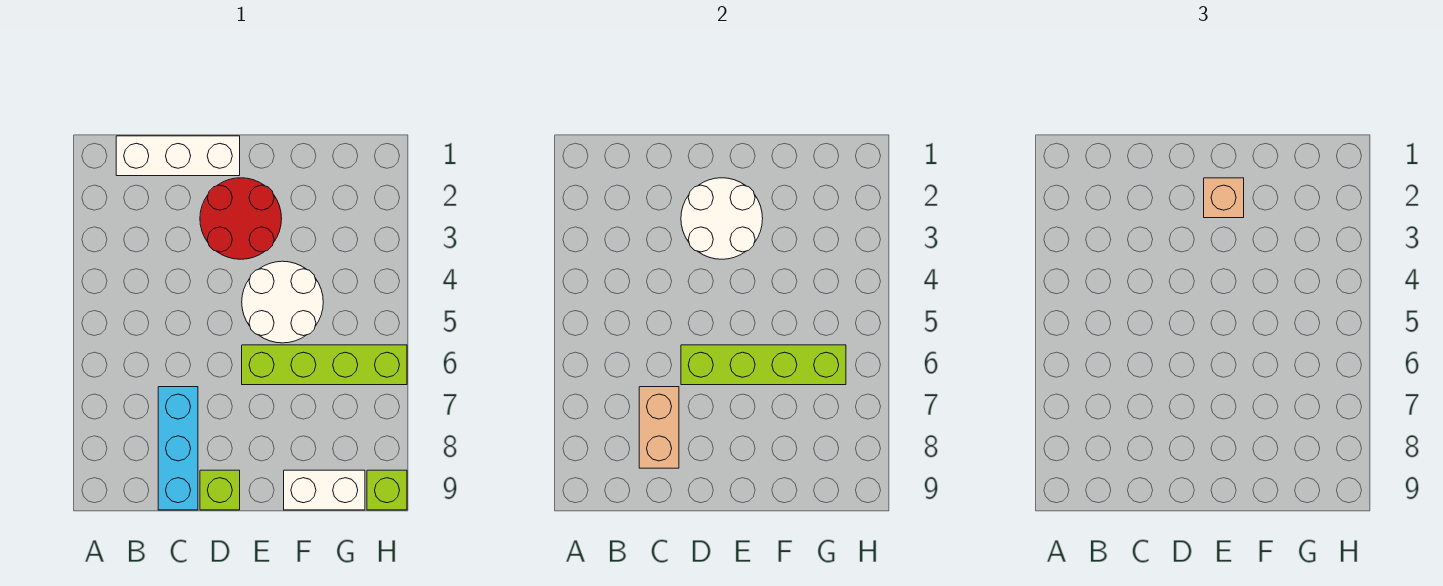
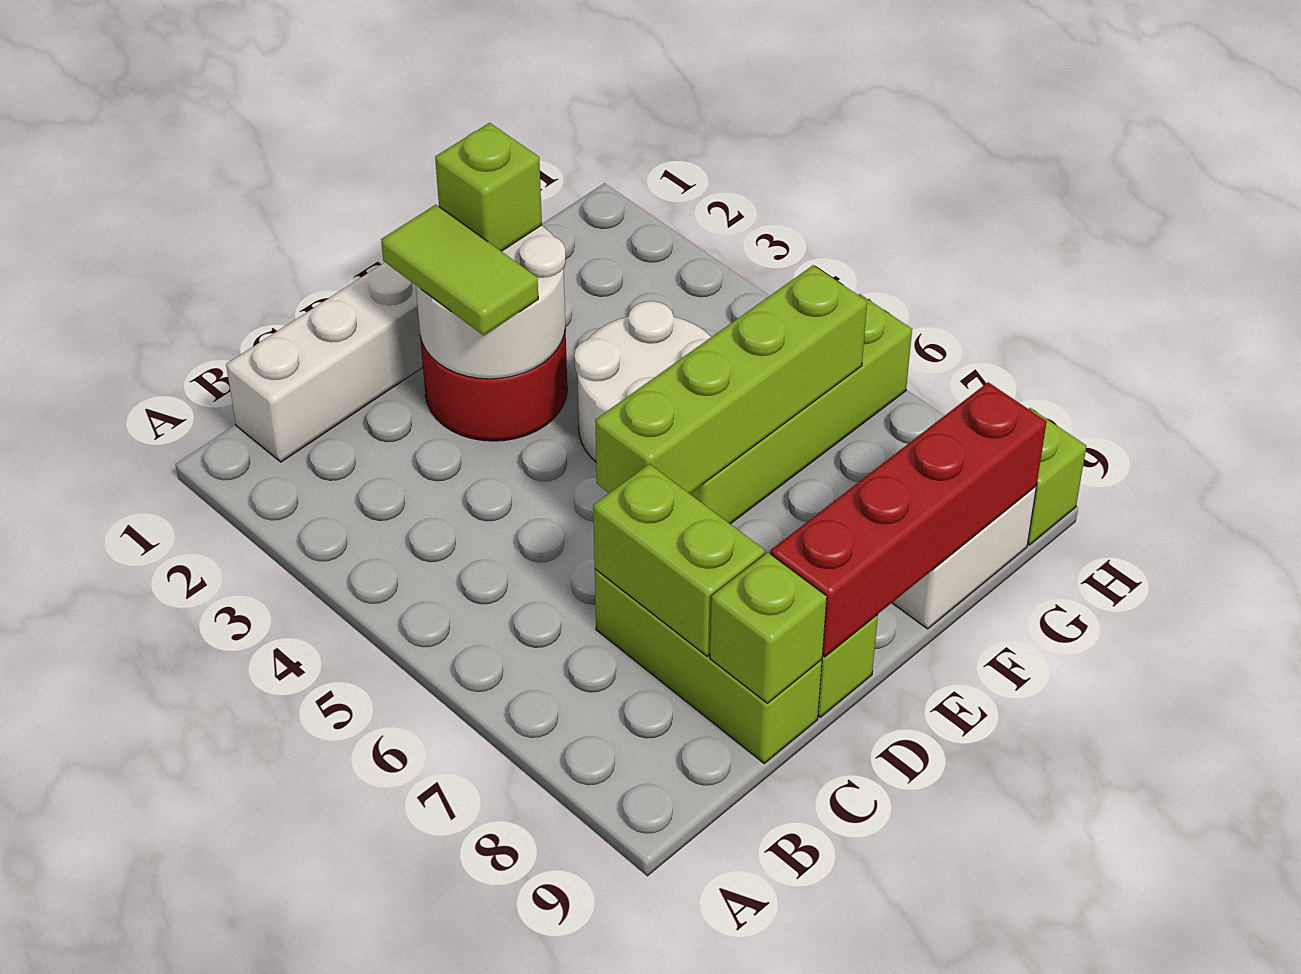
cyan 1x3 brick [158,387,198,510] -> lime 1x3 brick [595,569,822,763]
tan 1x2 brick [639,387,679,468] -> lime 1x2 brick [593,464,765,656]
none -> lime 1x1 brick [710,552,827,703]
none -> lime 1x2 tile [381,205,538,336]
none -> red 1x4 brick [771,382,1046,657]
tan 1x1 brick [1204,178,1244,218] -> lime 1x1 brick [435,123,542,251]

